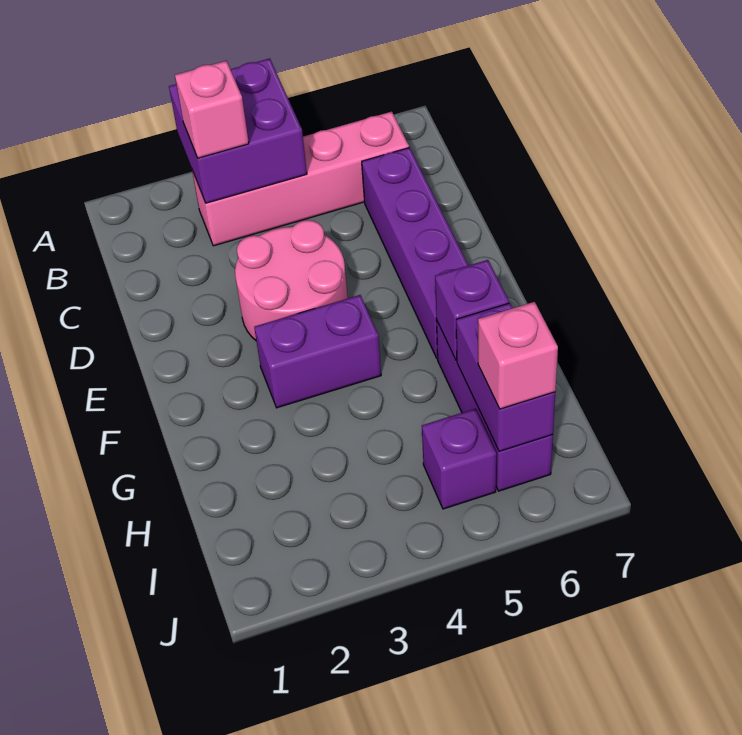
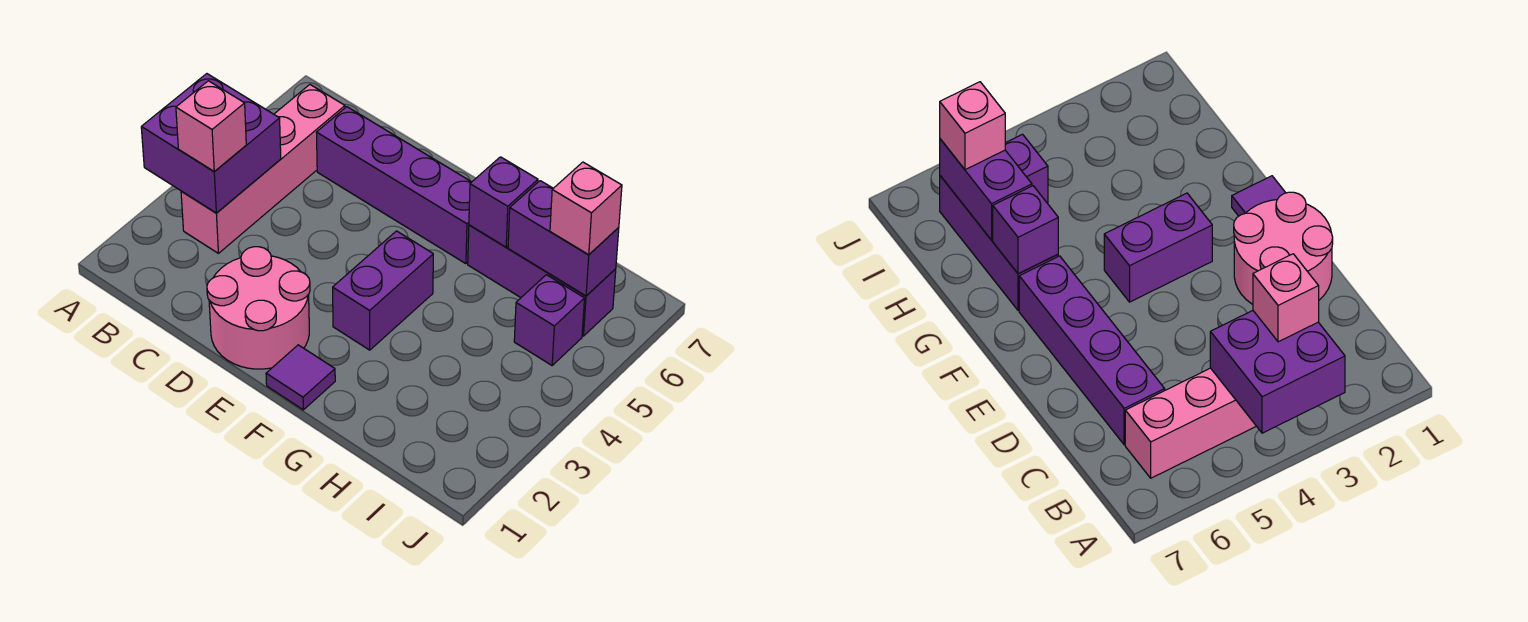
pink 2x2 round brick [235,220,348,340] -> pink 2x2 round brick moved to [207,247,310,369]
none -> purple 1x1 tile [266,345,335,410]

